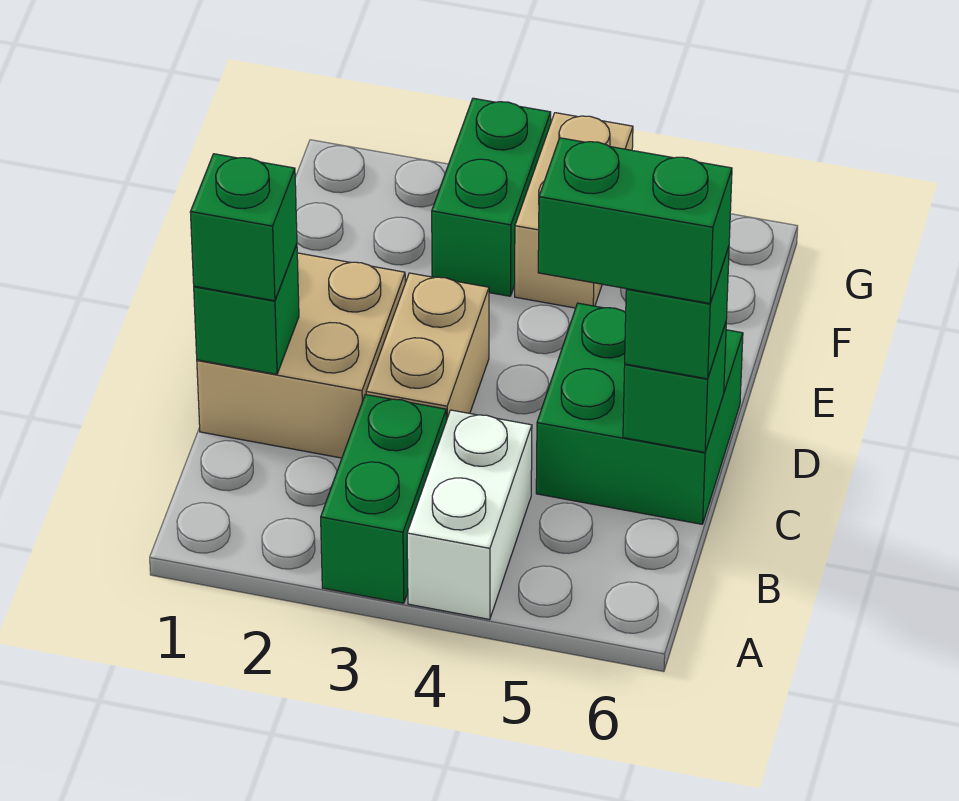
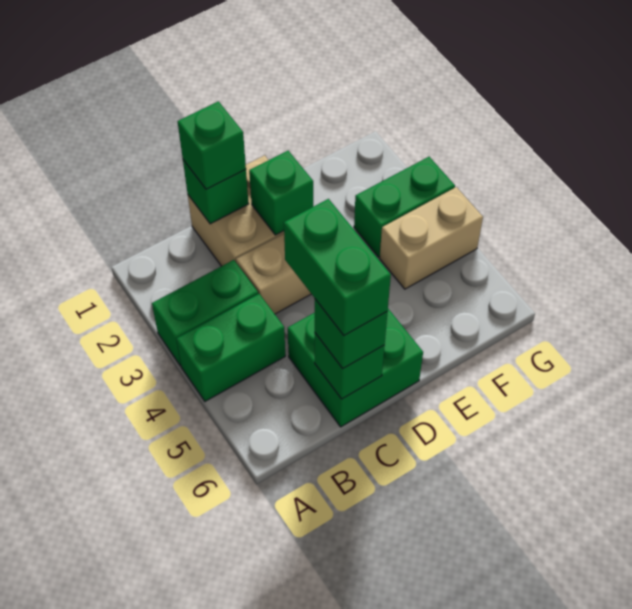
white 1x2 brick [407,410,532,620] -> green 1x2 brick [176,294,285,401]
none -> green 1x1 brick [249,151,313,235]

